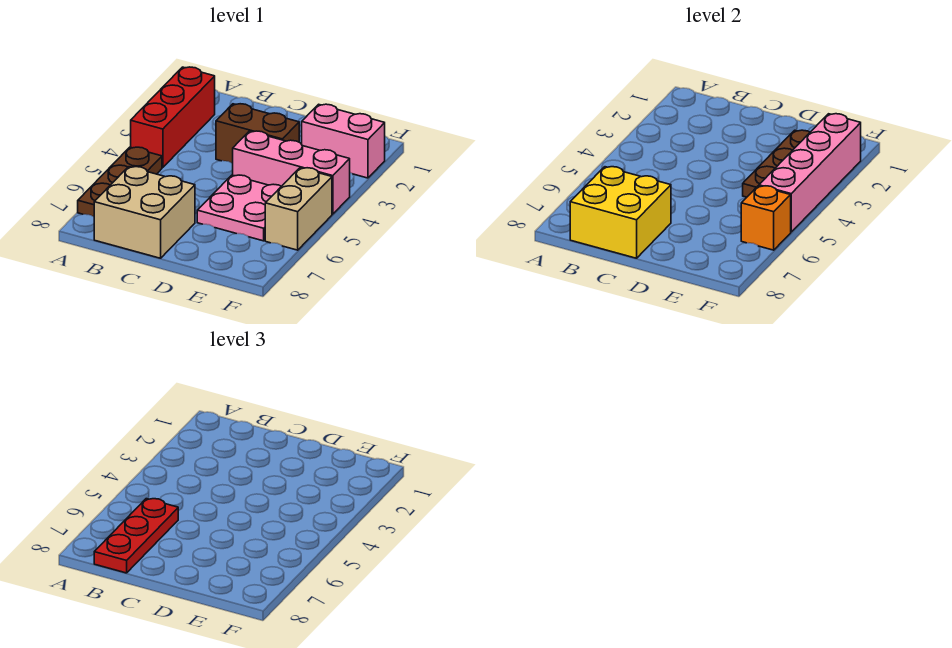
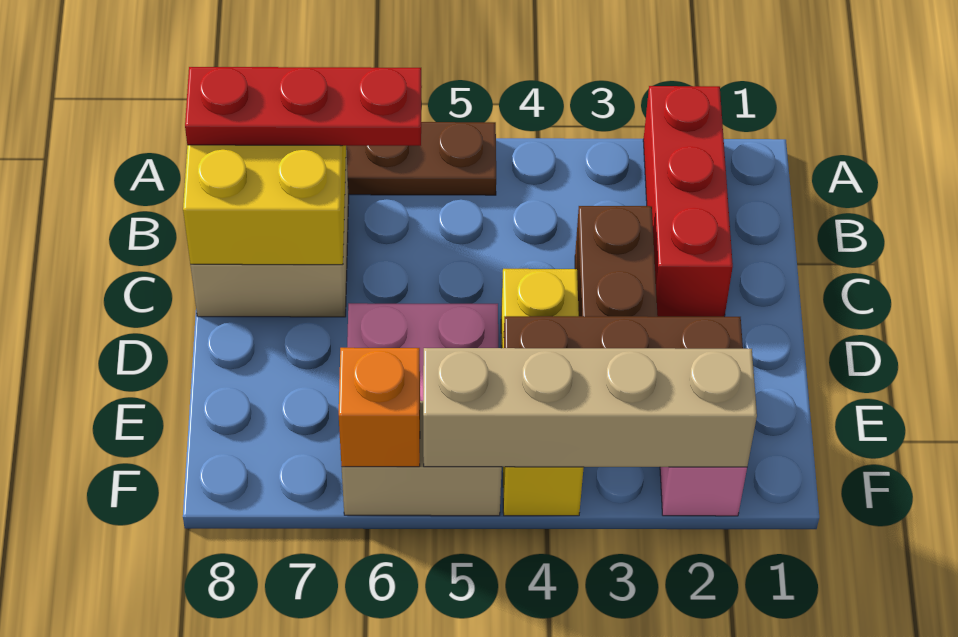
red 1x3 brick [131,67,215,168] -> red 1x3 brick turned to [643,86,733,317]
pink 1x3 brick [233,131,350,214] -> yellow 1x3 brick [501,269,584,516]
pink 1x4 brick [759,114,861,232] -> tan 1x4 brick [423,348,757,467]

